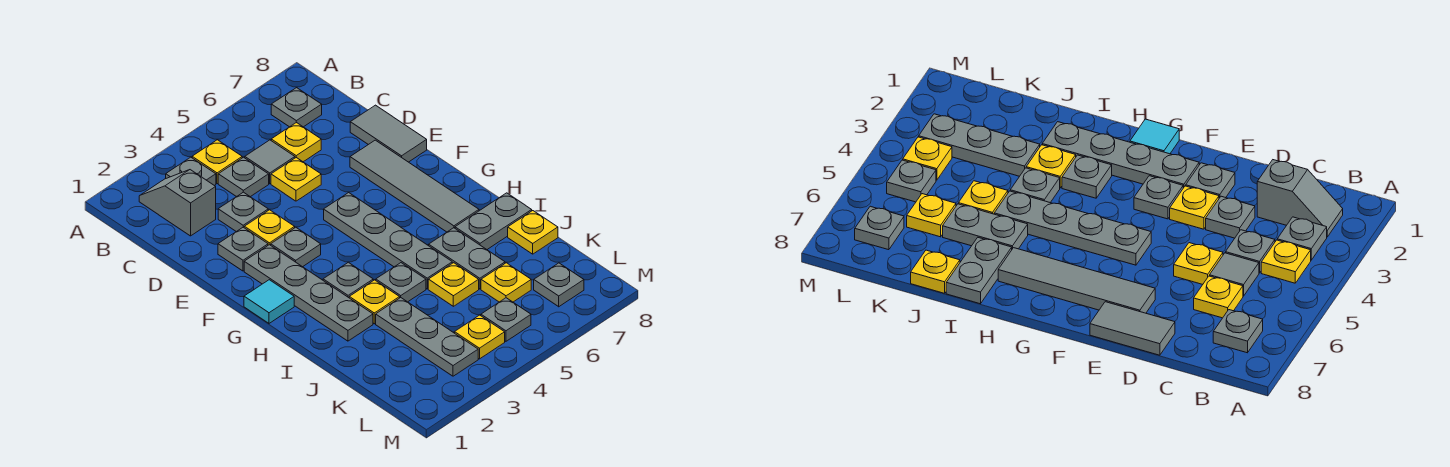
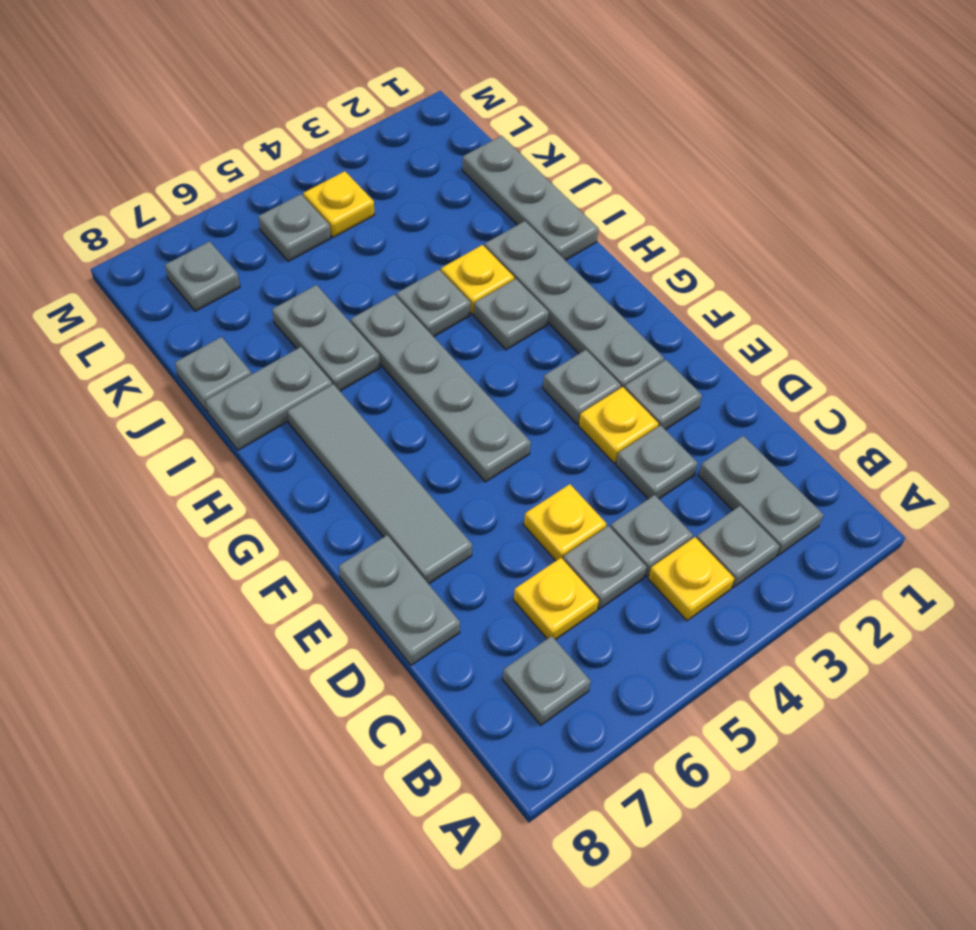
grey 1x2 slope [139,170,216,236] -> grey 1x2 plate [699,436,824,556]
grey 1x1 tile [245,140,295,184] -> grey 1x1 plate [563,526,647,609]
grey 1x2 tile [350,105,427,162] -> grey 1x2 plate [339,535,460,665]
cyan 1x1 tile [244,280,294,323] -> none
grey 1x3 plate [376,298,478,376] -> grey 1x3 plate moved to [462,136,599,260]
yellow 1x1 plate [428,263,479,306] -> none
yellow 1x1 plate [508,211,558,254] -> grey 1x1 plate [175,337,252,411]
yellow 1x1 plate [481,263,531,302] -> none

